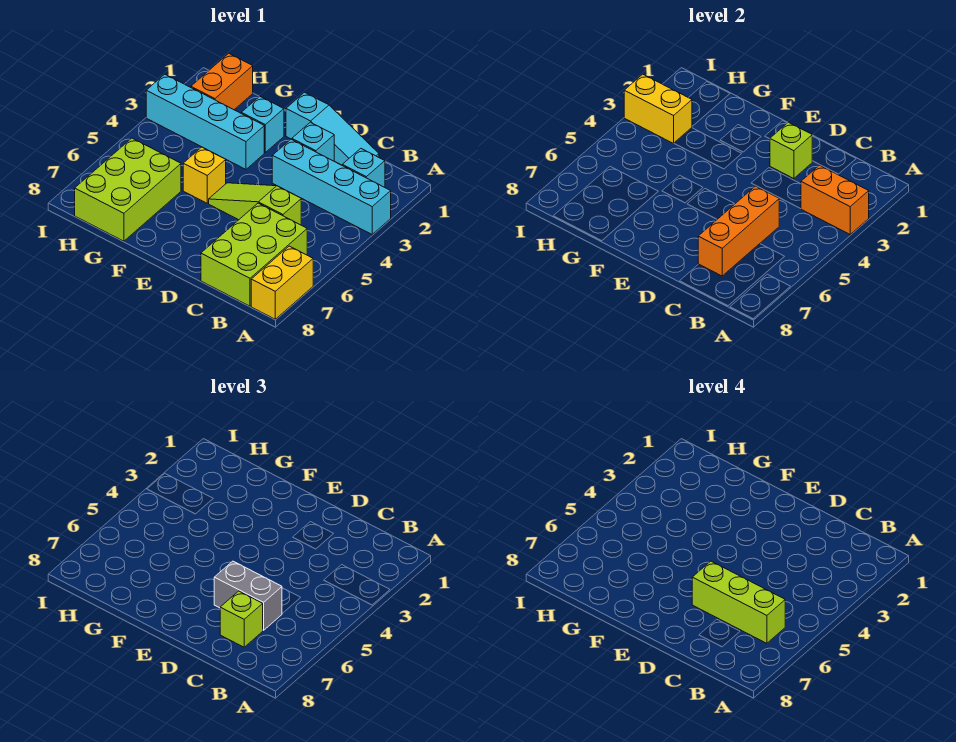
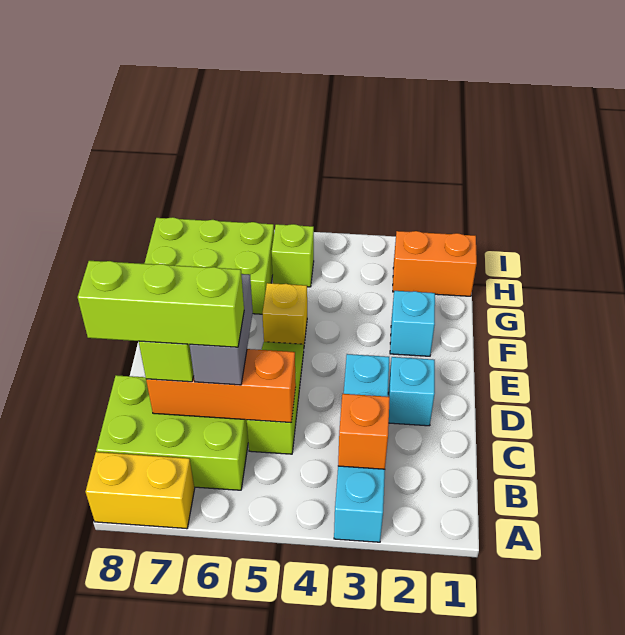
orange 1x2 brick [801,165,869,234] -> orange 1x1 brick [338,394,390,469]
cyan 1x1 brick [342,149,385,187] -> none
lime 1x3 brick [692,561,785,643] -> lime 1x3 brick turned to [78,261,244,347]
cyan 1x3 slope [286,92,379,165] -> none
lime 1x1 brick [770,122,812,179] -> lime 1x1 brick moved to [272,224,314,287]
cyan 1x4 brick [146,74,264,169] -> none
yellow 1x2 brick [624,74,692,143] -> none

